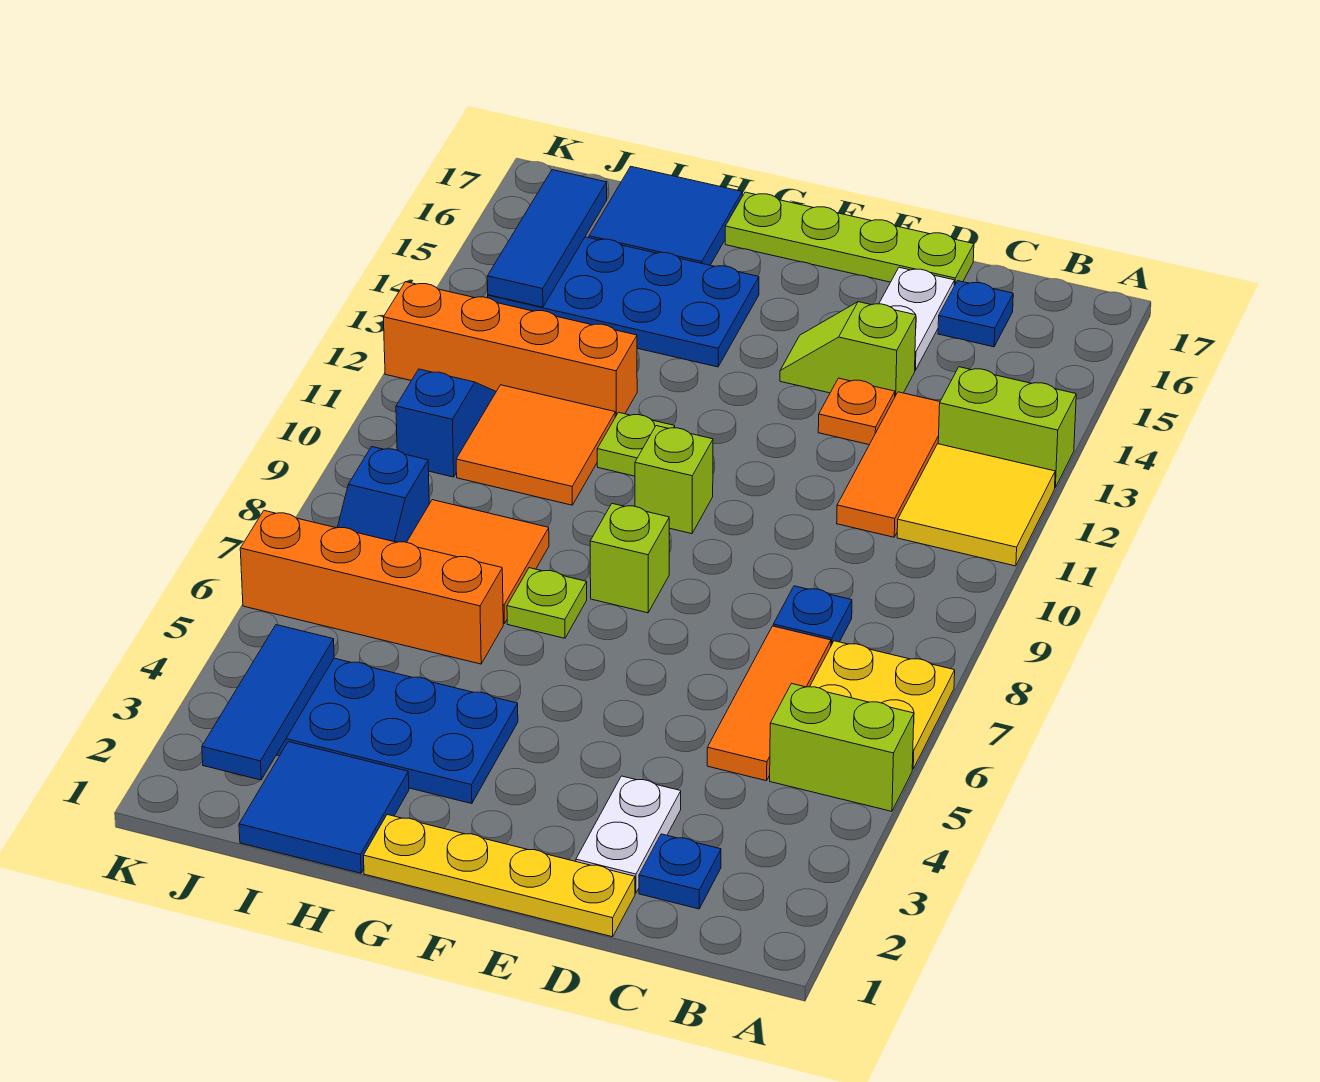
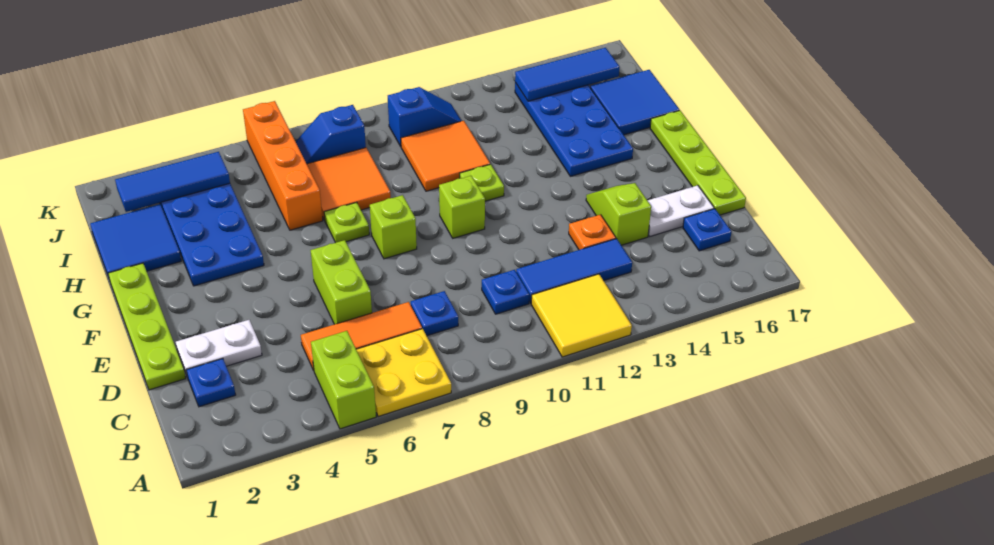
lime 1x2 brick [938,367,1076,487] -> lime 1x2 brick moved to [311,240,372,324]
none -> blue 1x1 plate [482,270,529,314]
orange 1x3 tile [837,392,940,537] -> blue 1x3 tile [516,239,632,303]
yellow 1x4 plate [364,815,635,937] -> lime 1x4 plate [108,263,186,390]
orange 1x4 brick [383,282,637,417] -> none

